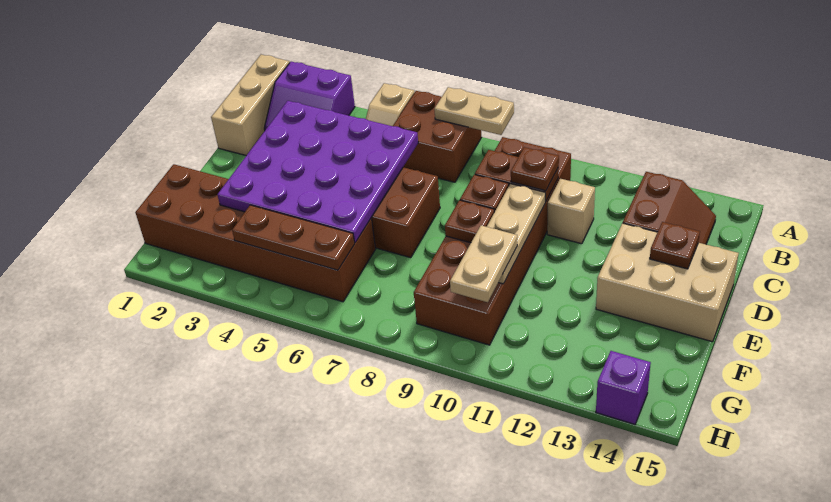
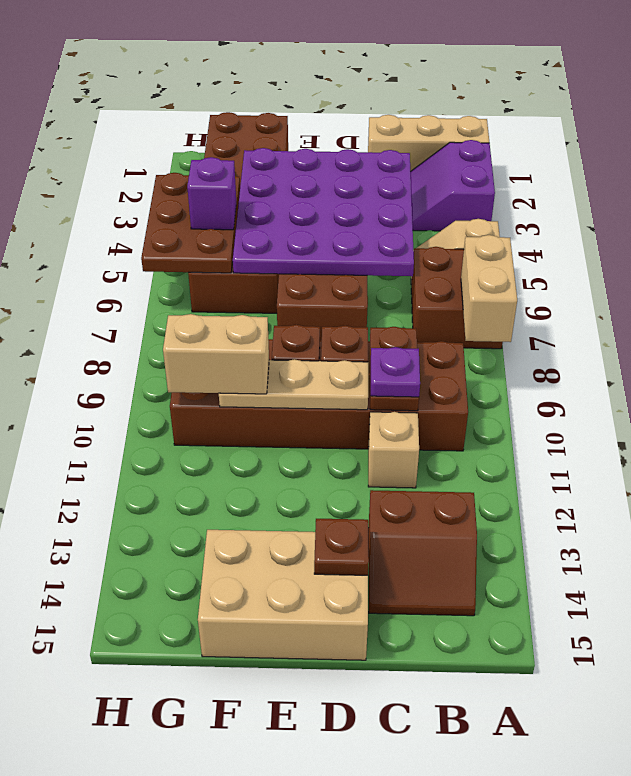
tan 1x2 plate [434,87,514,135] -> tan 1x2 brick [461,235,517,342]
brown 1x1 plate [511,147,559,191] -> purple 1x1 plate [371,347,420,397]
tan 2x3 brick [596,223,739,342] -> tan 2x3 brick turned to [198,530,368,660]
tan 1x2 plate [450,225,517,302] -> tan 1x2 brick [163,314,269,394]
brown 1x3 plate [232,205,355,270] -> brown 2x3 plate [141,173,240,273]
purple 1x1 brick [596,351,651,424] -> purple 1x1 brick moved to [187,157,236,230]

